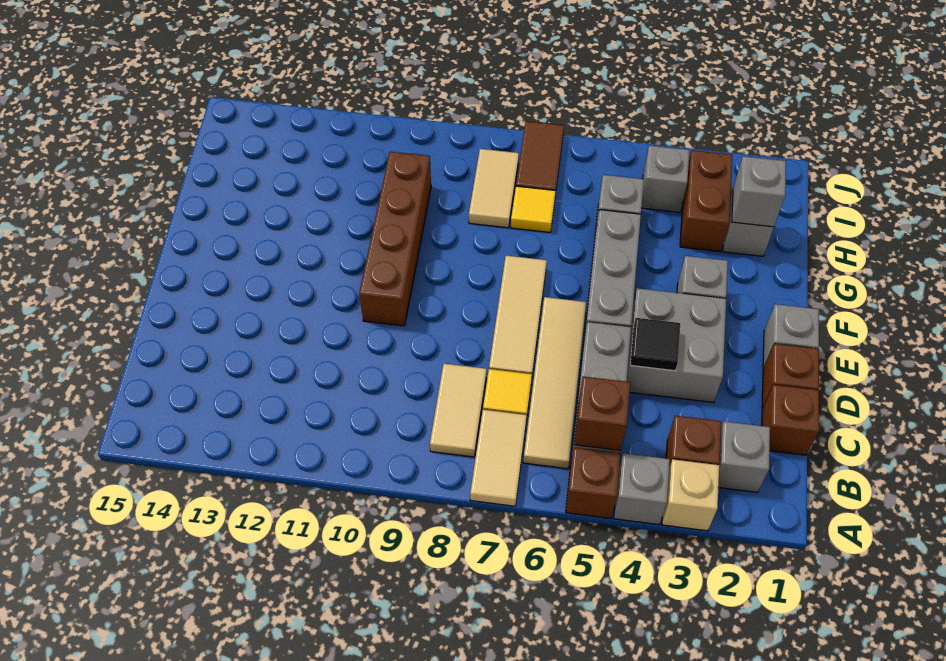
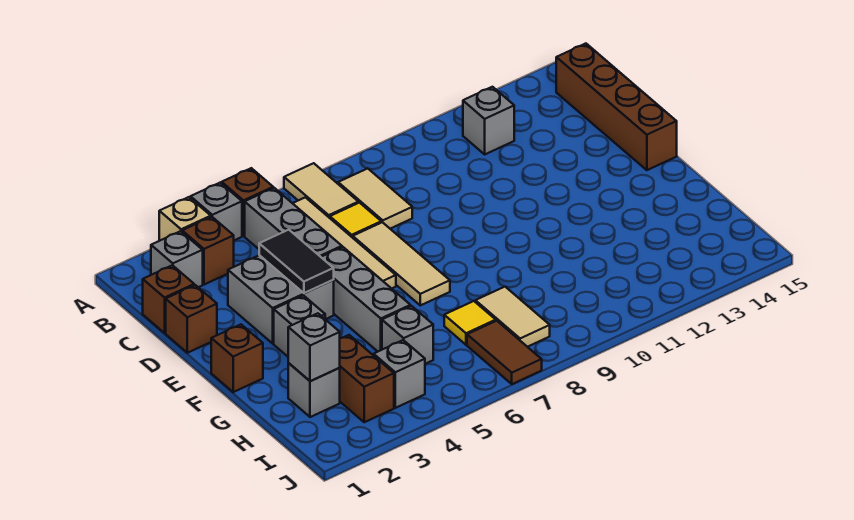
brown 1x1 brick [574,376,630,451] -> brown 1x1 brick moved to [211,325,263,392]
black 1x1 tile [630,318,680,371] -> black 1x2 tile [259,230,334,293]
grey 1x1 brick [763,304,819,368] -> grey 1x1 brick moved to [463,87,514,154]
brown 1x4 brick [359,152,431,326] -> brown 1x4 brick moved to [556,44,677,170]

